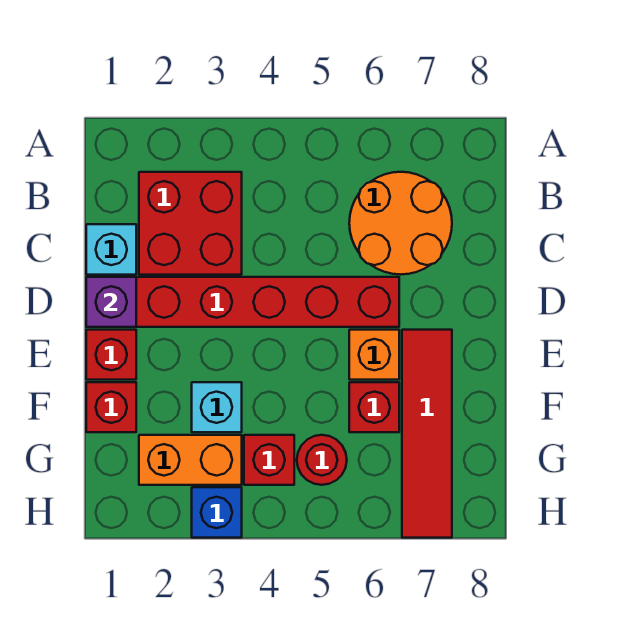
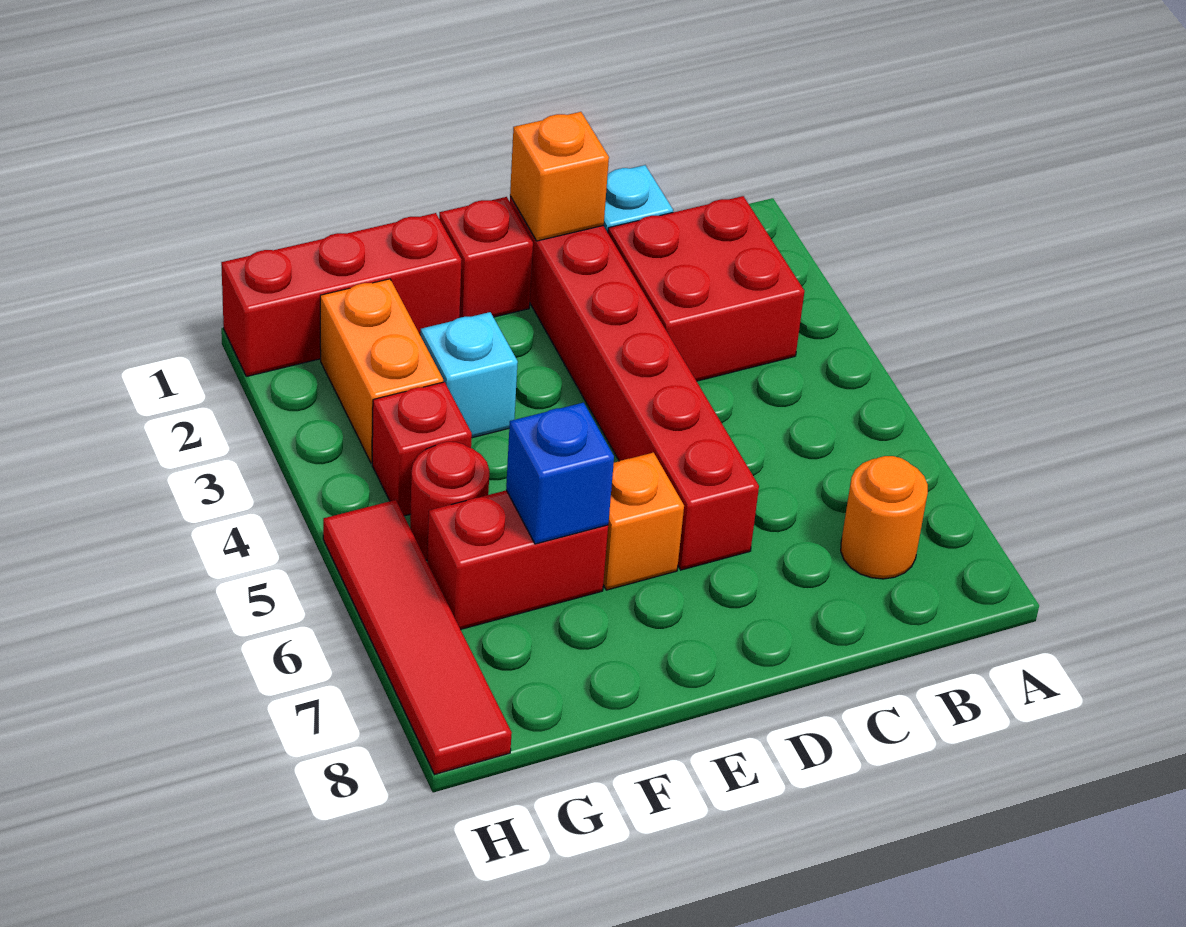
orange 2x2 round brick [349,172,452,275] -> orange 1x1 round brick [841,456,928,579]
purple 1x1 brick [86,277,136,327] -> orange 1x1 brick [510,112,609,241]
red 1x4 tile [402,330,452,538] -> red 1x4 tile turned to [323,500,512,775]
red 1x1 brick [86,382,136,432] -> red 1x3 brick [221,213,462,377]
red 1x1 brick [349,382,399,432] -> red 1x2 brick [427,490,608,629]
blue 1x1 brick [192,487,242,538] -> blue 1x1 brick moved to [506,403,614,544]

